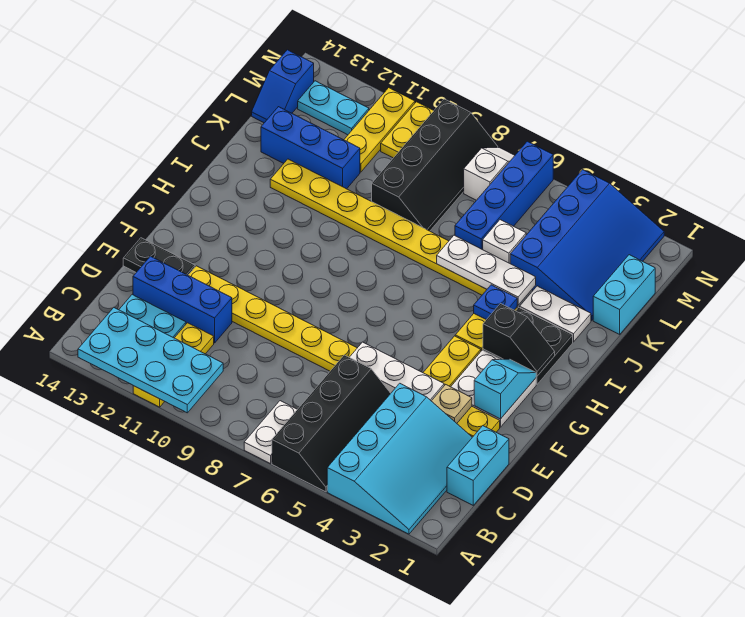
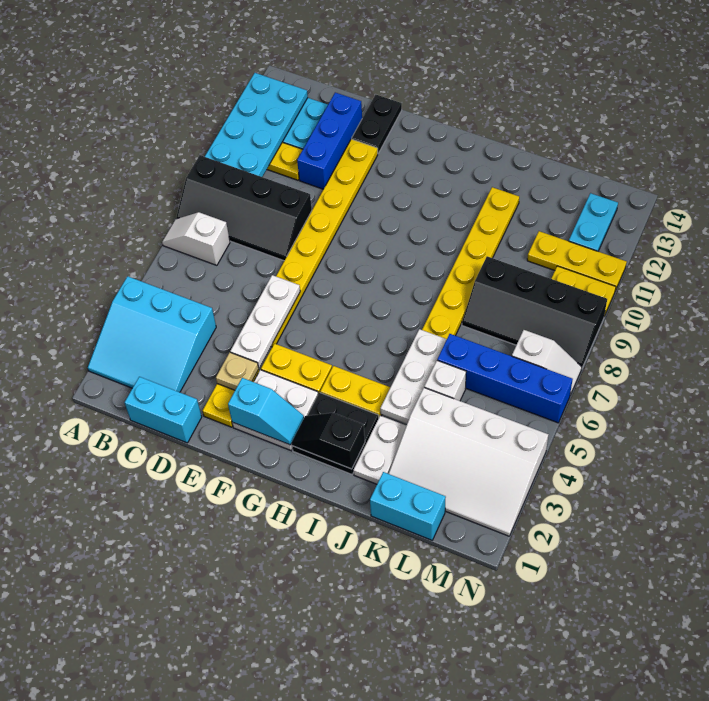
cyan 3x4 slope [327,383,472,534] -> cyan 3x3 slope [88,276,216,392]
black 2x4 slope [272,355,391,492] -> black 2x4 slope moved to [176,155,312,261]
white 1x2 plate [244,401,297,464] -> white 1x2 slope [162,212,230,265]
black 1x2 slope [483,303,555,376] -> black 1x2 slope turned to [292,413,365,469]
blue 1x1 plate [474,285,517,320] -> none
blue 3x4 slope [510,170,664,320] -> white 3x4 slope [389,388,549,536]
blue 1x3 brick [261,107,360,189] -> none
blue 1x2 slope [252,50,314,123] -> none

